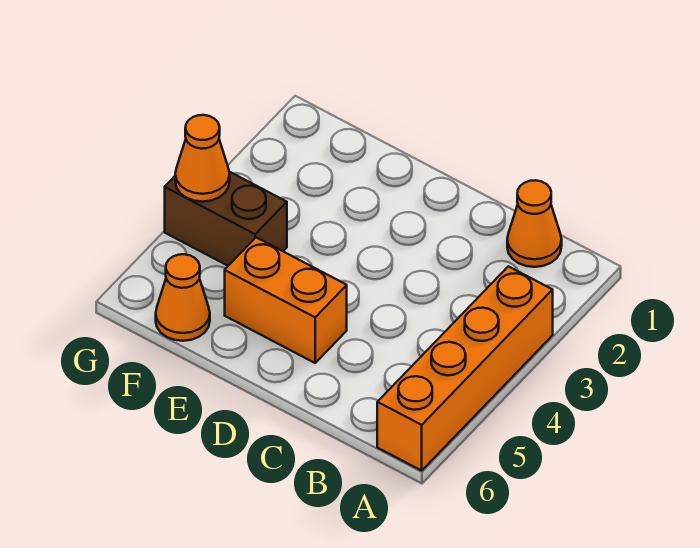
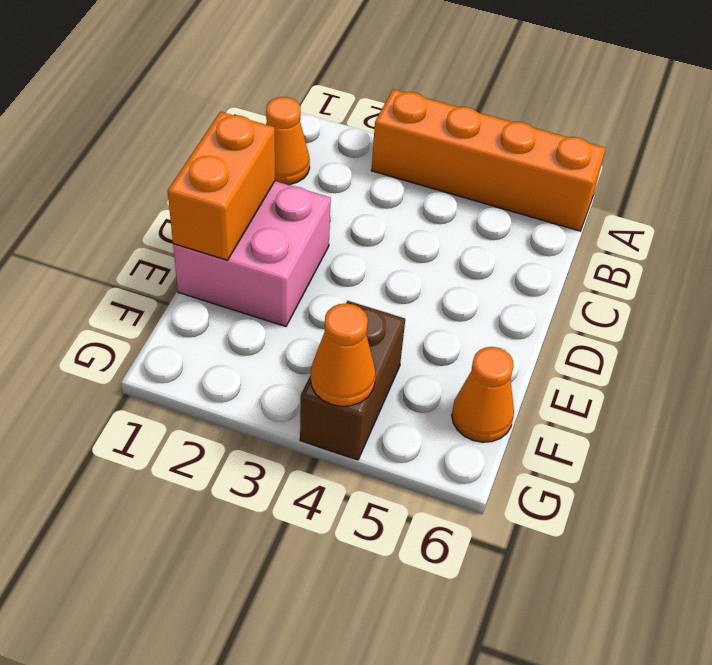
none -> pink 2x2 brick [173,181,331,327]
orange 1x2 brick [225,237,347,363] -> orange 1x2 brick moved to [168,112,275,260]

